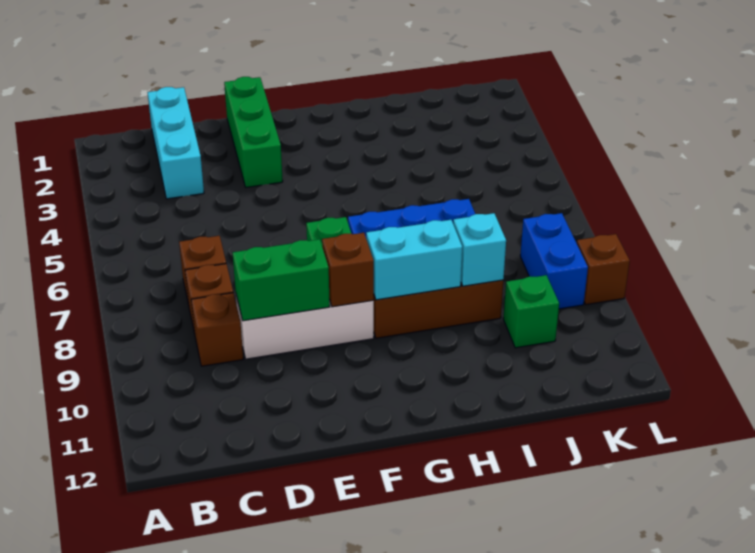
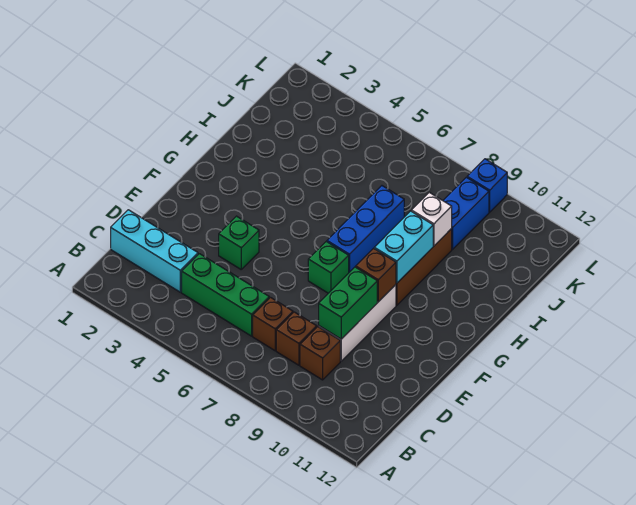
green 1x3 brick [224,77,283,187] -> green 1x3 brick moved to [182,254,269,336]
cyan 1x1 brick [453,213,506,286] -> white 1x1 brick [412,192,452,246]
green 1x1 brick [503,275,559,348] -> green 1x1 brick moved to [219,216,259,269]
blue 1x2 brick [520,213,588,309] -> blue 1x2 brick turned to [443,177,489,249]
brown 1x1 brick [577,234,630,305] -> blue 1x1 brick [467,159,507,212]

